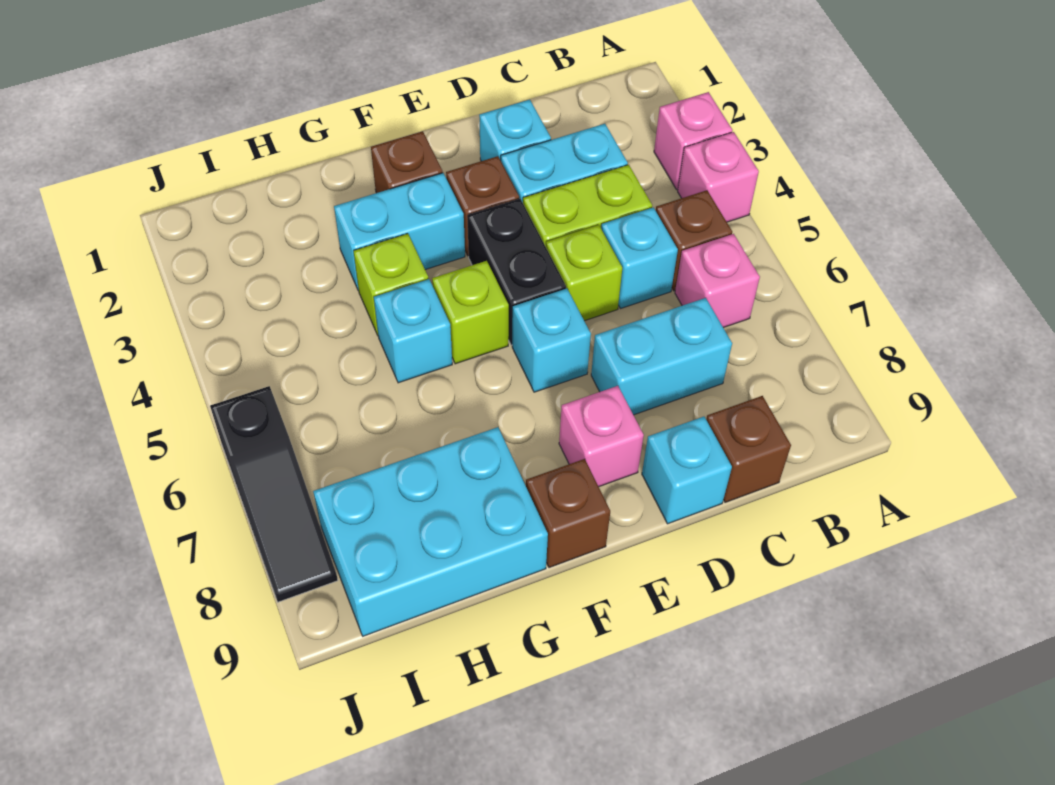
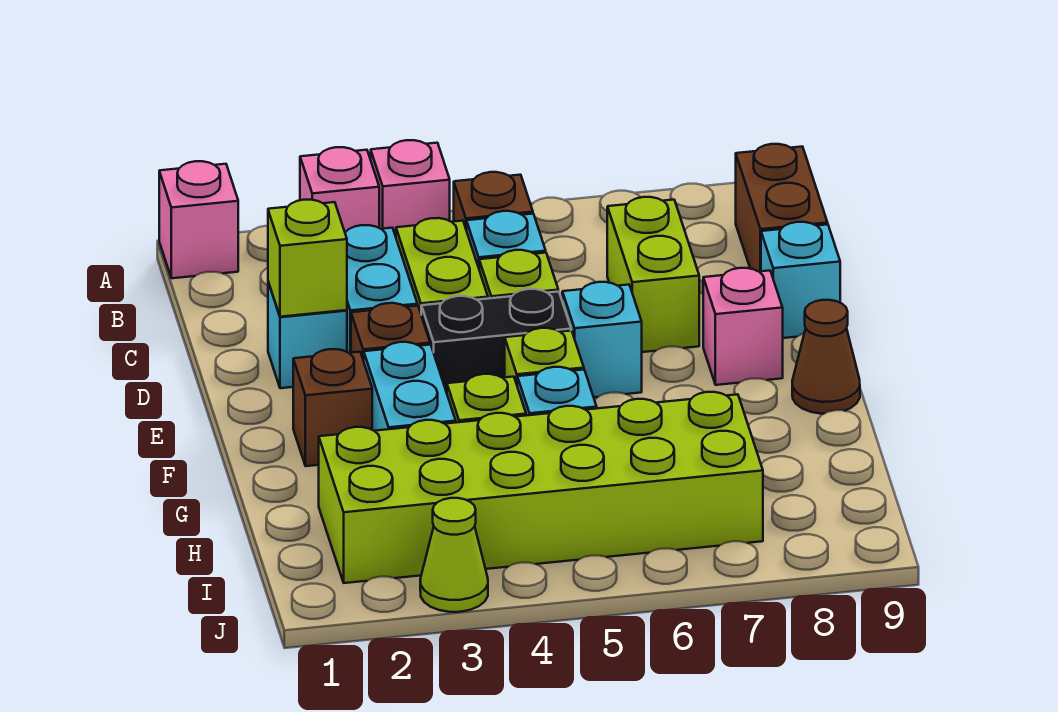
pink 1x1 brick [675,234,760,328] -> pink 1x1 brick moved to [159,161,238,278]
cyan 1x2 brick [591,298,732,415] -> lime 1x2 brick [607,197,699,352]
brown 1x1 brick [706,396,791,502] -> brown 1x2 brick [736,144,828,272]
none -> lime 1x1 brick [268,200,347,317]
brown 1x1 brick [526,459,610,568] -> brown 1x1 cone [792,300,860,414]
cyan 2x3 brick [313,427,548,636] -> none
none -> lime 2x6 brick [319,392,763,583]
none -> lime 1x1 cone [420,498,488,612]
black 1x3 slope [210,386,338,602] -> none

